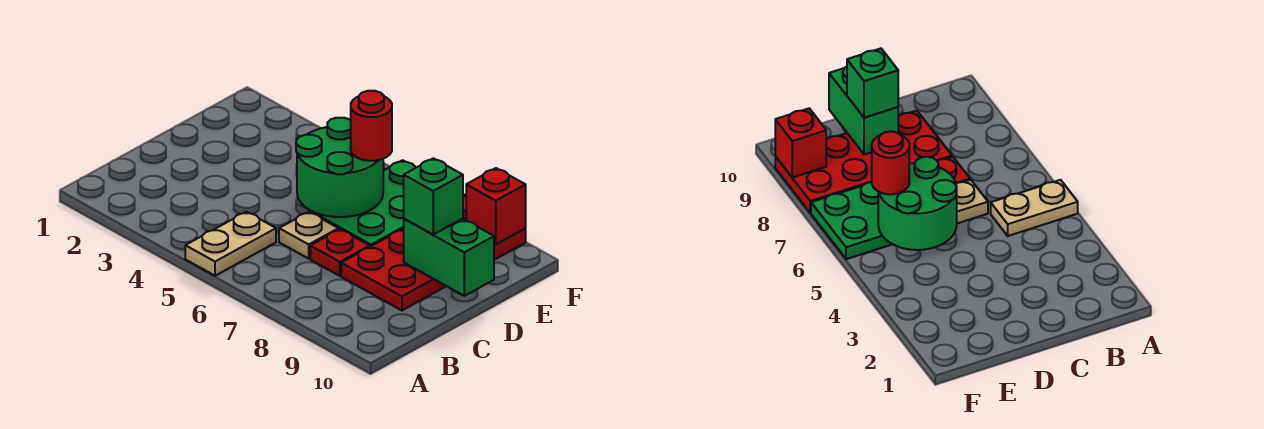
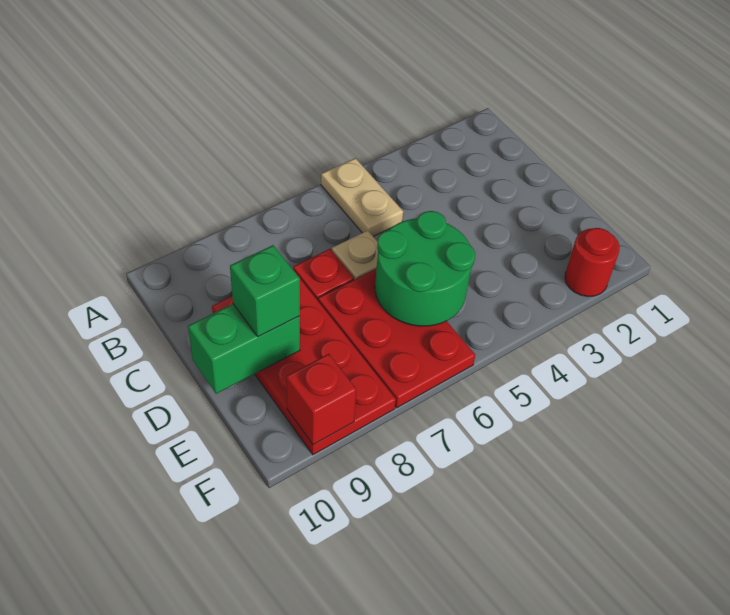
green 2x3 plate [310,160,416,247] -> red 2x3 plate [318,269,475,408]
red 1x1 round brick [351,91,392,161] -> red 1x1 round brick moved to [565,228,620,297]

